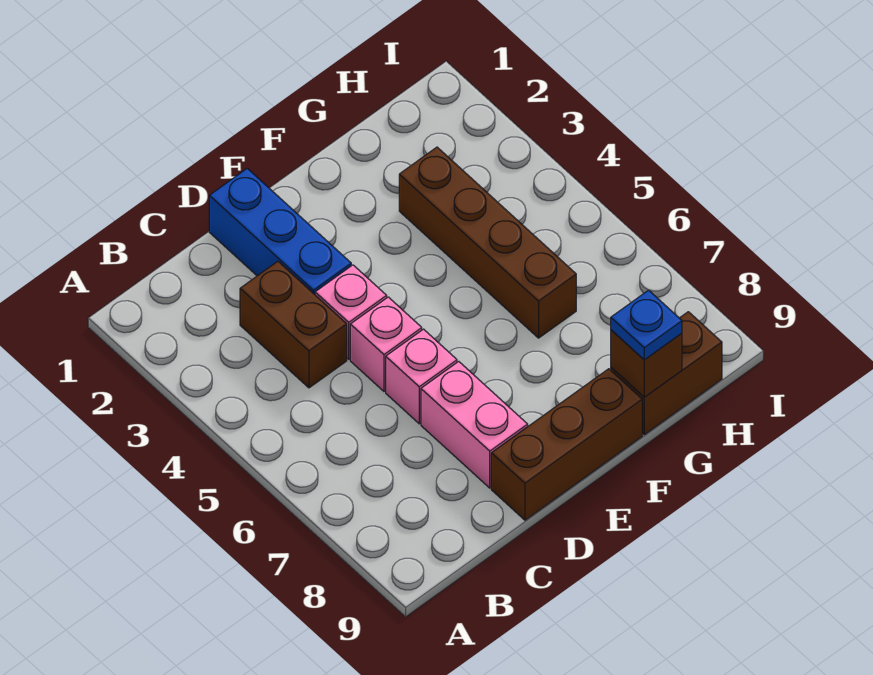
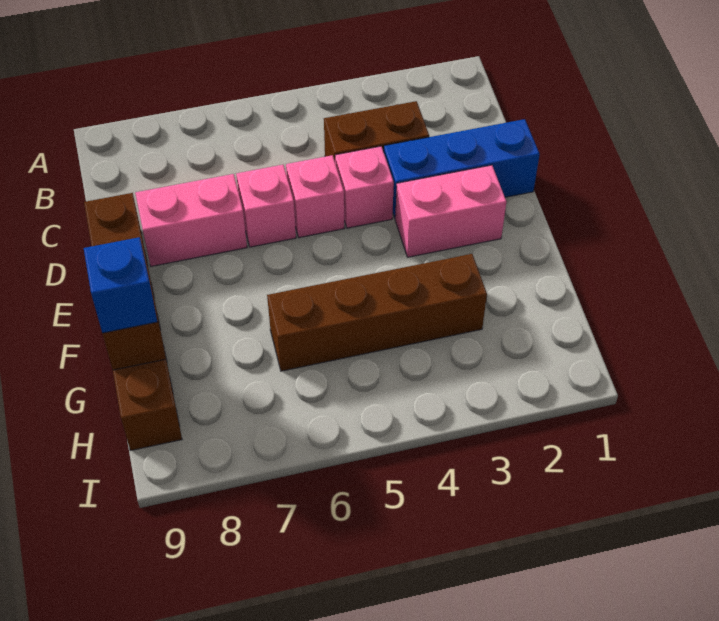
none -> pink 1x2 brick [395,165,506,257]
blue 1x1 plate [611,290,682,360] -> blue 1x1 brick [84,237,157,333]

